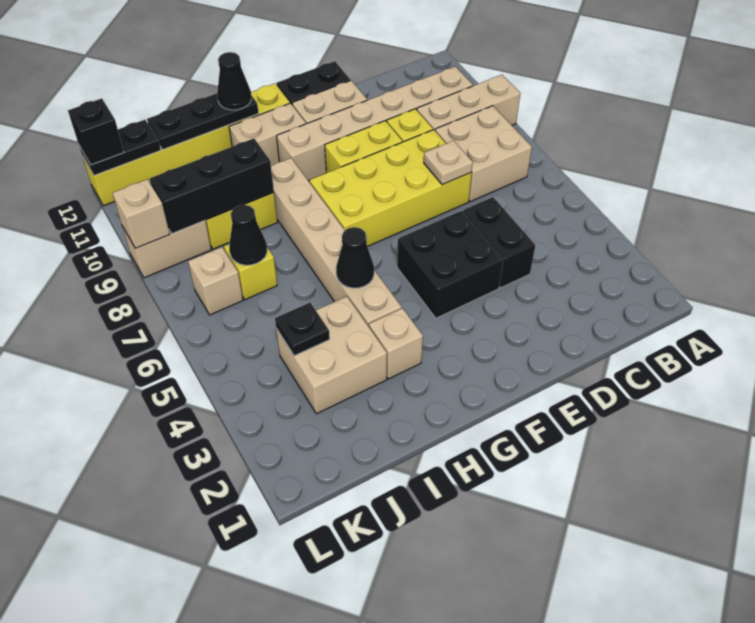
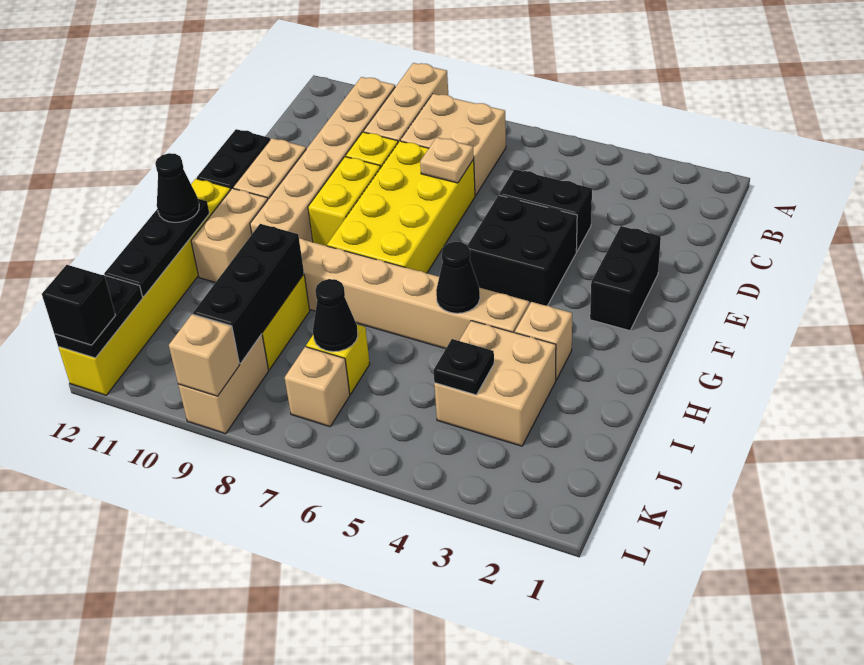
none -> black 1x2 brick [590,226,661,331]

